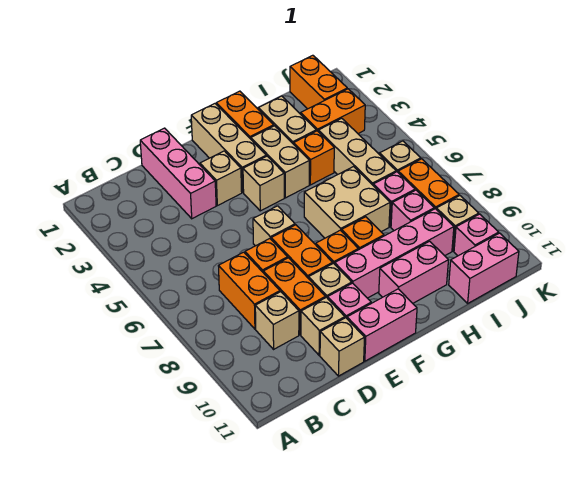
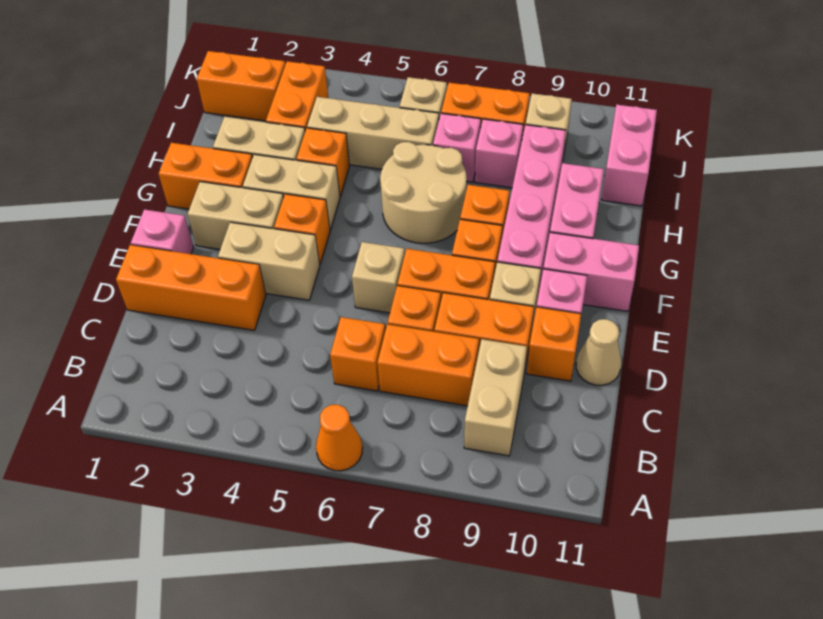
none -> orange 1x1 cone [316,405,363,471]
none -> orange 1x1 brick [330,317,385,391]
tan 1x1 brick [255,292,299,349] -> tan 1x2 brick [464,339,527,456]
pink 1x3 brick [140,128,216,219] -> orange 1x3 brick [116,245,266,330]
tan 1x1 brick [301,297,345,355] -> orange 1x1 brick [527,307,581,381]
tan 1x1 brick [320,318,365,376] -> tan 1x1 cone [576,319,621,385]
tan 1x1 brick [200,151,242,206] -> tan 1x2 brick [218,222,320,300]
pink 1x2 brick [347,289,417,361] -> pink 1x2 brick turned to [543,232,639,311]
tan 1x3 brick [191,104,266,192] -> tan 1x2 brick [188,182,284,249]
tan 1x1 brick [243,156,284,211] -> orange 1x1 brick [274,194,330,264]
tan 2x2 brick [304,167,390,238] -> tan 2x2 round brick [380,142,467,243]
pink 1x1 brick [454,214,499,256] -> pink 1x1 brick moved to [131,209,194,254]

